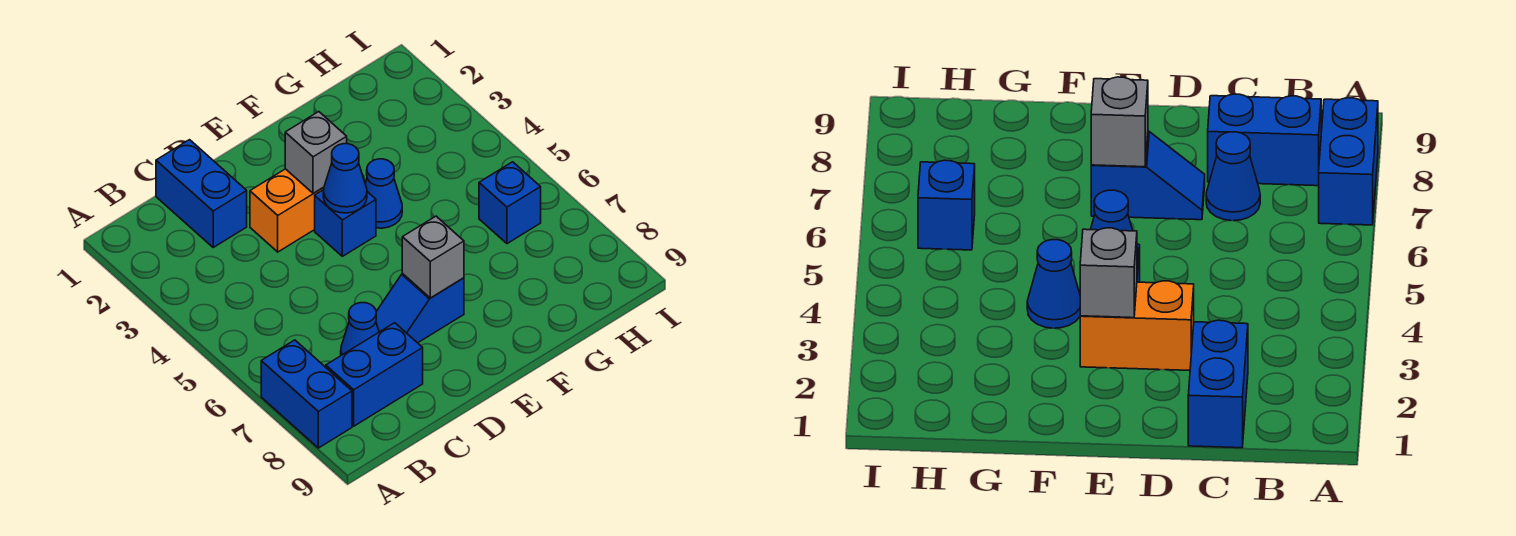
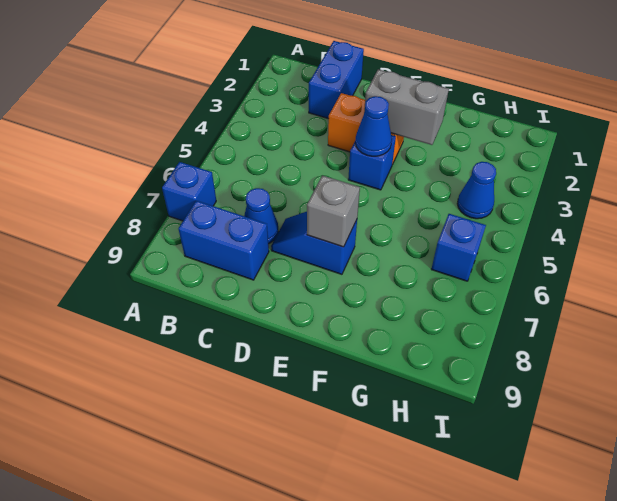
blue 1x2 brick [261,340,352,448] -> blue 1x1 brick [162,162,216,221]
grey 1x1 brick [285,112,347,193] -> grey 1x2 brick [364,69,449,145]
blue 1x1 cone [365,159,402,228] -> blue 1x1 cone moved to [457,162,496,219]

